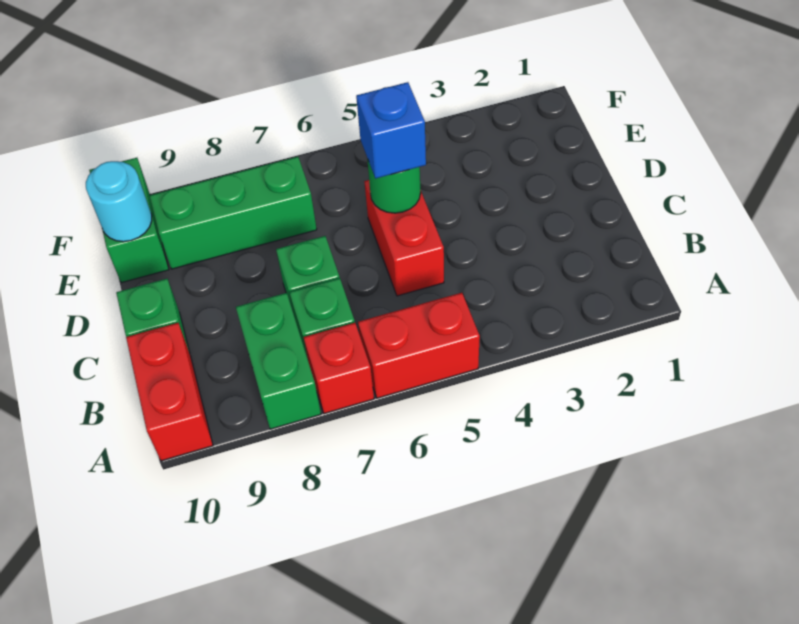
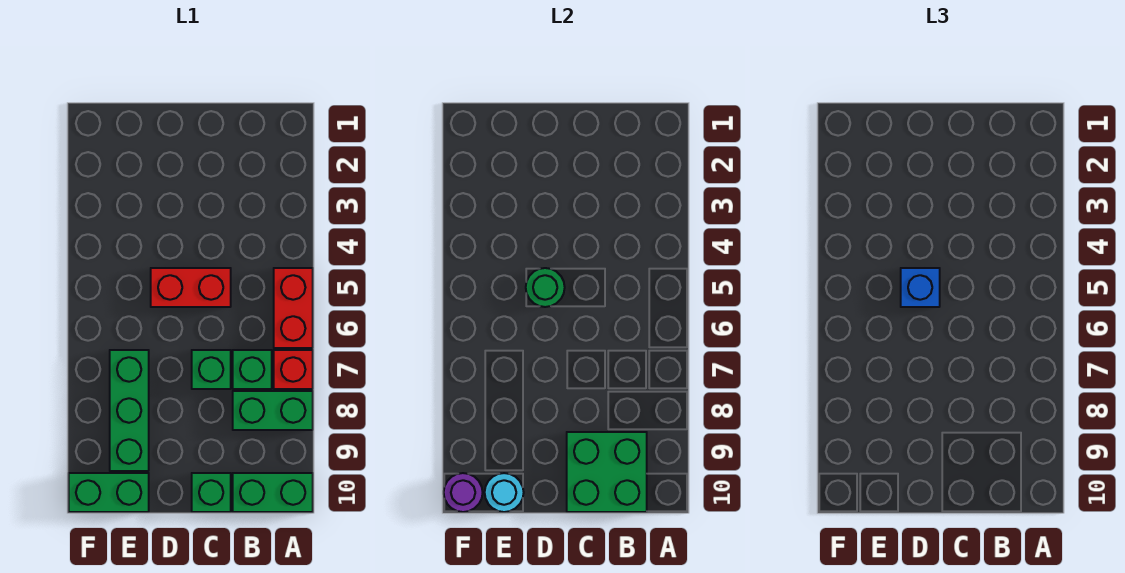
red 1x2 brick [126,323,213,461] -> green 1x2 brick [233,473,313,512]
none -> green 2x2 brick [567,432,647,512]
none -> purple 1x1 round brick [444,473,483,512]

